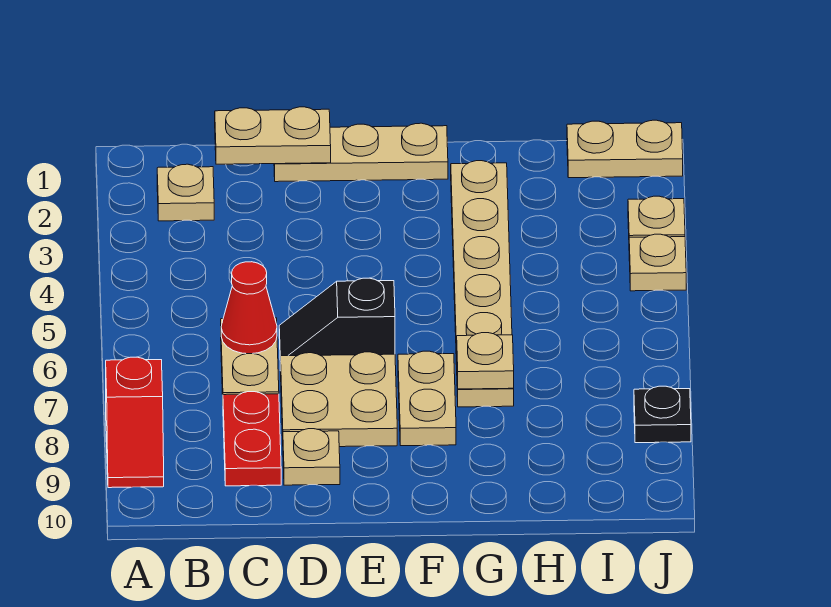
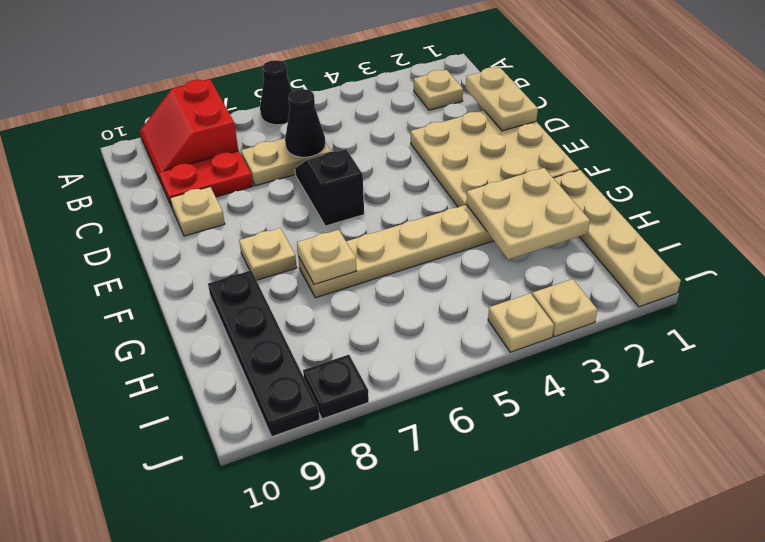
none -> black 1x1 cone [260,60,292,125]
red 1x2 slope [106,357,164,488] -> red 2x2 slope [140,79,238,182]
red 1x1 cone [221,262,277,354] -> black 1x1 cone [285,89,325,157]
tan 1x3 plate [274,123,448,182] -> tan 3x3 plate [411,110,579,207]
tan 2x2 plate [280,352,397,447] -> tan 2x2 plate moved to [466,168,590,259]
tan 1x2 plate [398,351,456,446] -> tan 1x1 plate [239,228,297,280]
none -> black 1x4 plate [208,270,320,437]
tan 1x2 plate [567,120,683,178] -> tan 1x4 plate [554,170,681,307]

